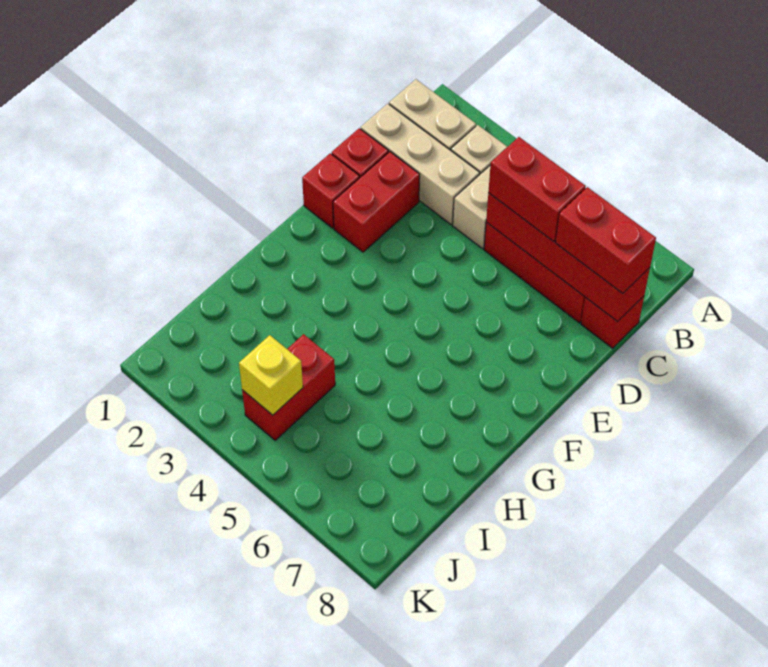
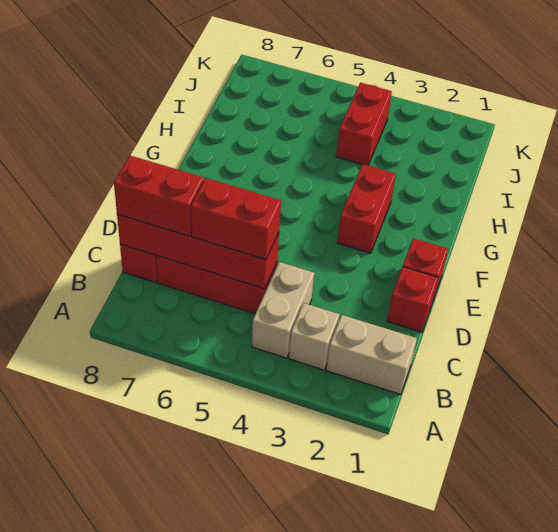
tan 1x3 brick [361,104,480,225] -> none
red 1x2 brick [333,152,420,252] -> red 1x2 brick moved to [337,164,396,253]
yellow 1x1 brick [239,335,303,415] -> none

